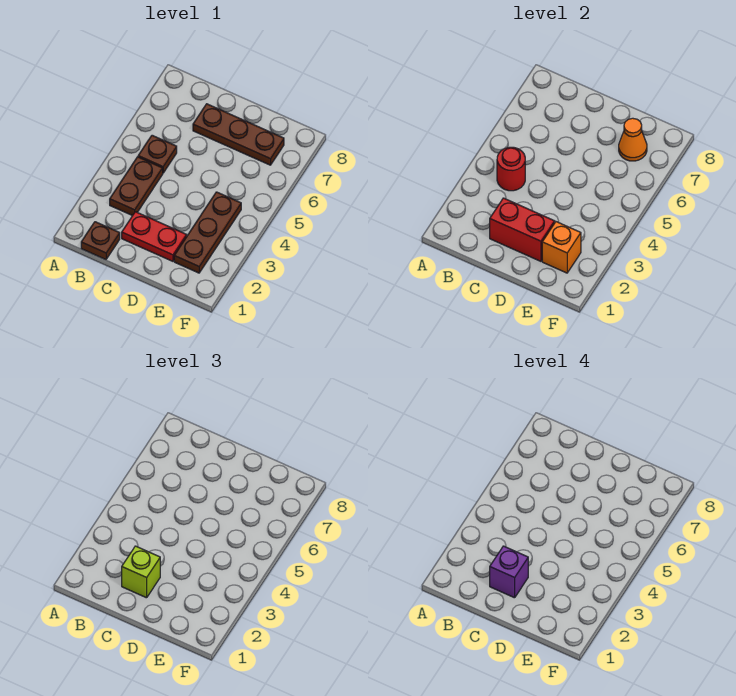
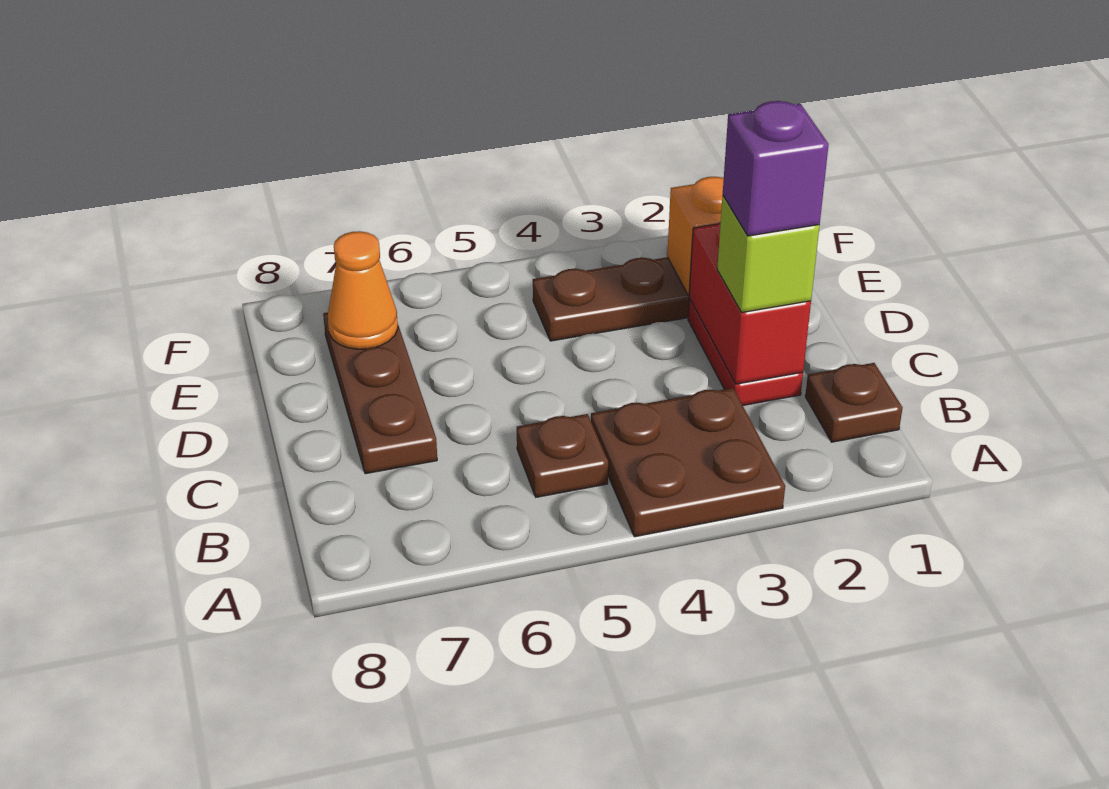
brown 1x2 plate [110,157,163,216] -> brown 2x2 plate [591,388,785,537]
red 1x1 round brick [497,147,525,191] -> none

